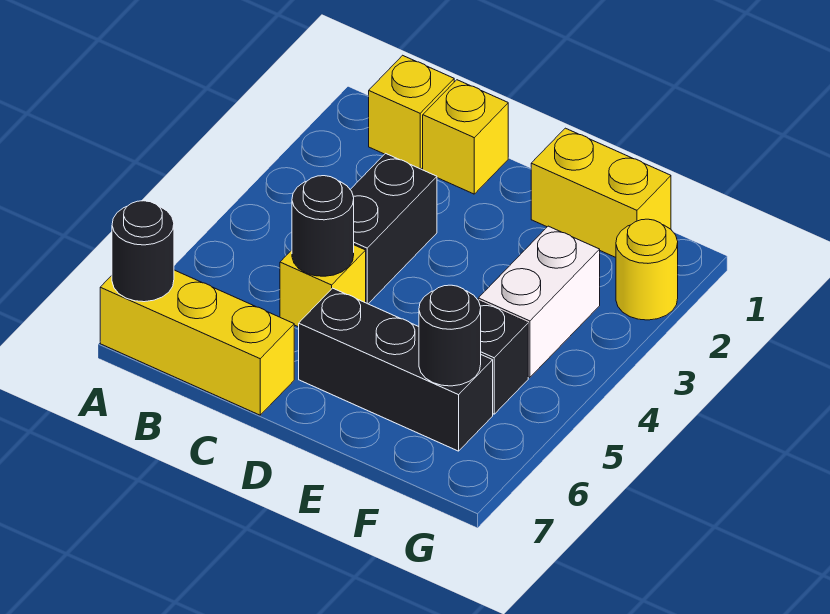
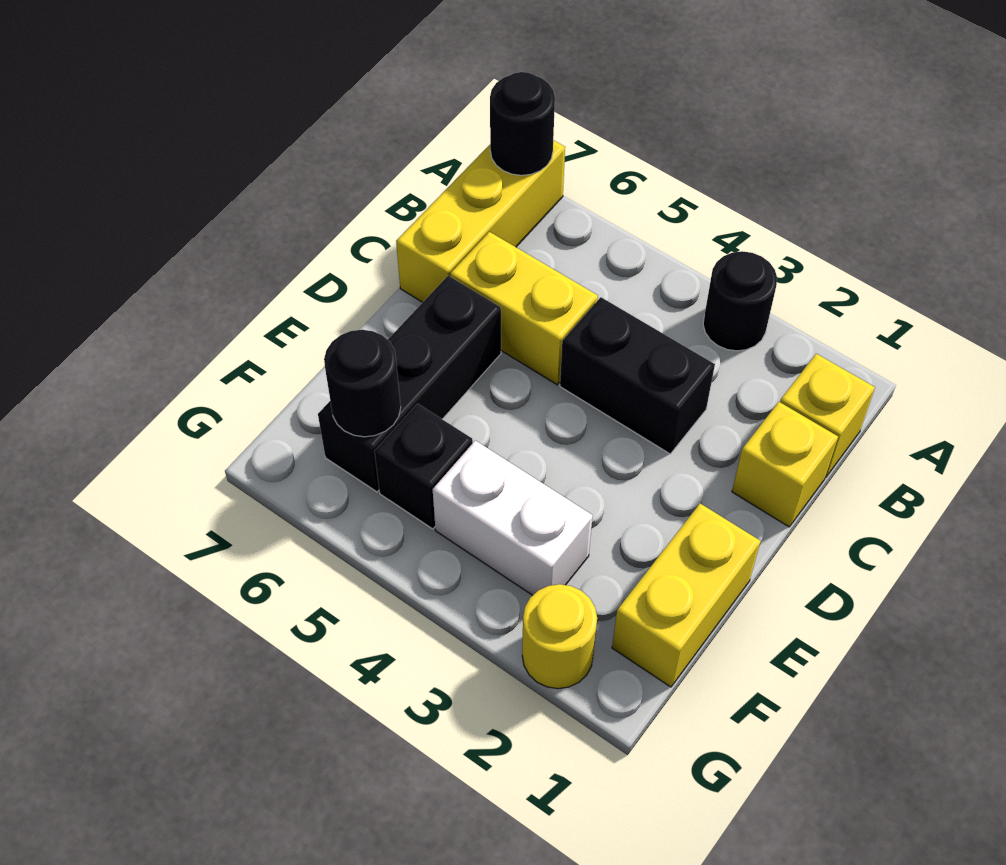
yellow 1x1 brick [280,245,366,327] -> yellow 1x2 brick [450,232,598,385]
black 1x1 round brick [292,176,354,276] -> black 1x1 round brick moved to [703,251,777,351]

